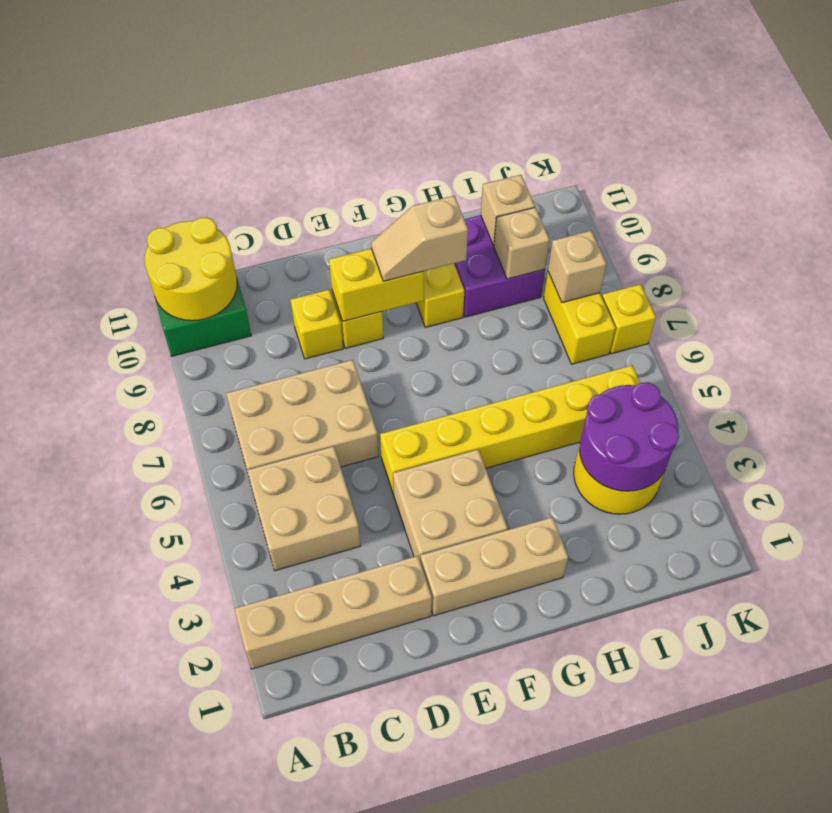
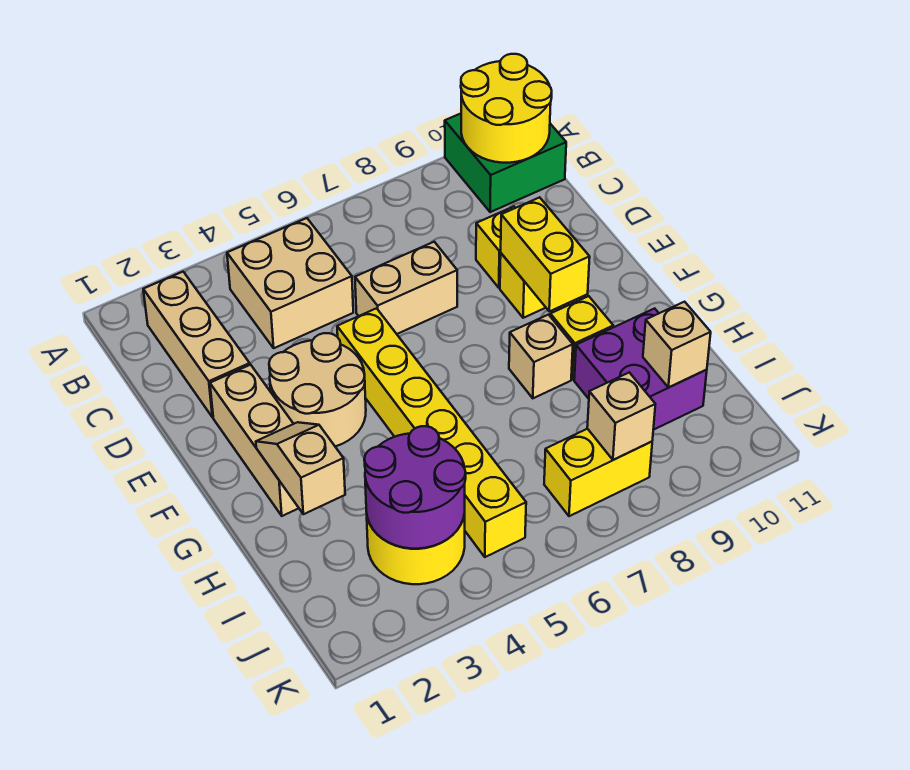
tan 1x4 brick [234,556,432,669] -> tan 1x3 brick [143,272,250,417]
tan 2x3 brick [226,360,379,476] -> tan 1x2 brick [355,242,457,334]
tan 2x2 brick [393,450,508,559] -> tan 2x2 round brick [269,333,366,447]
tan 1x2 slope [371,196,468,281] -> tan 1x2 slope moved to [256,422,345,514]
tan 1x1 brick [494,207,550,279] -> tan 1x1 brick moved to [509,315,573,398]
yellow 1x1 brick [602,284,656,354] -> none

